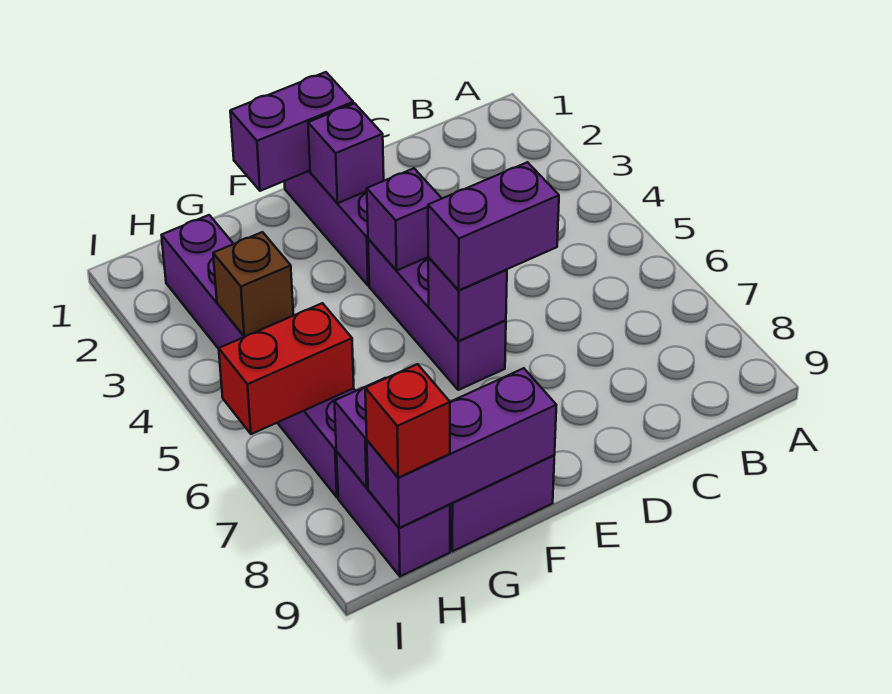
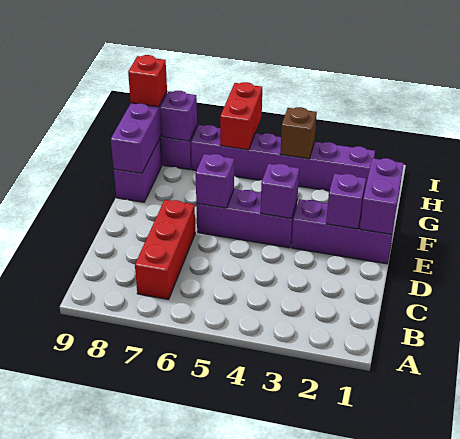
none -> red 1x3 brick [135,200,195,299]
purple 1x2 brick [428,162,559,290] -> none

